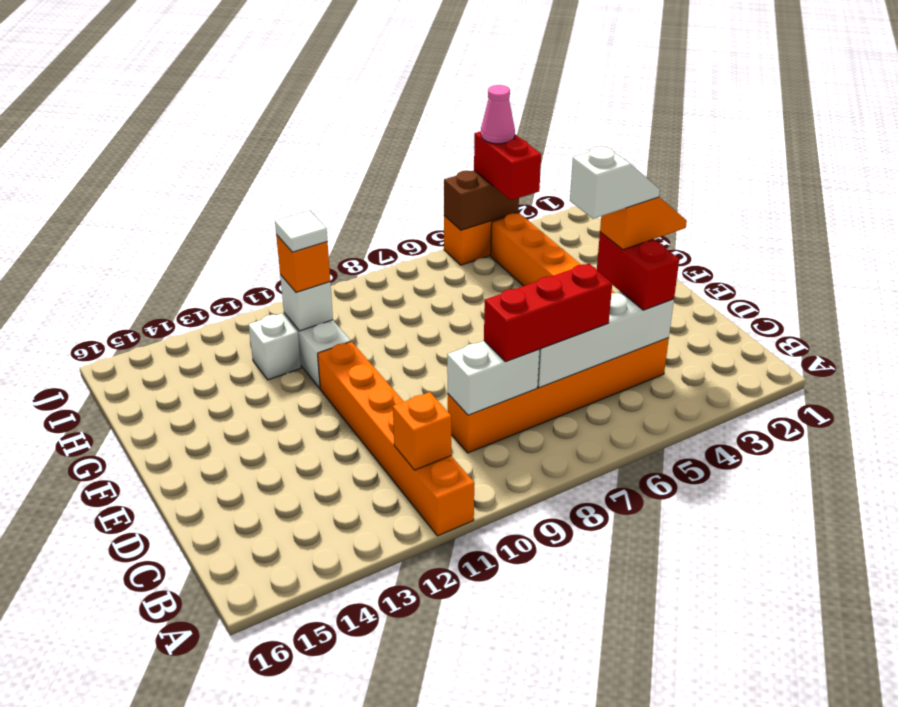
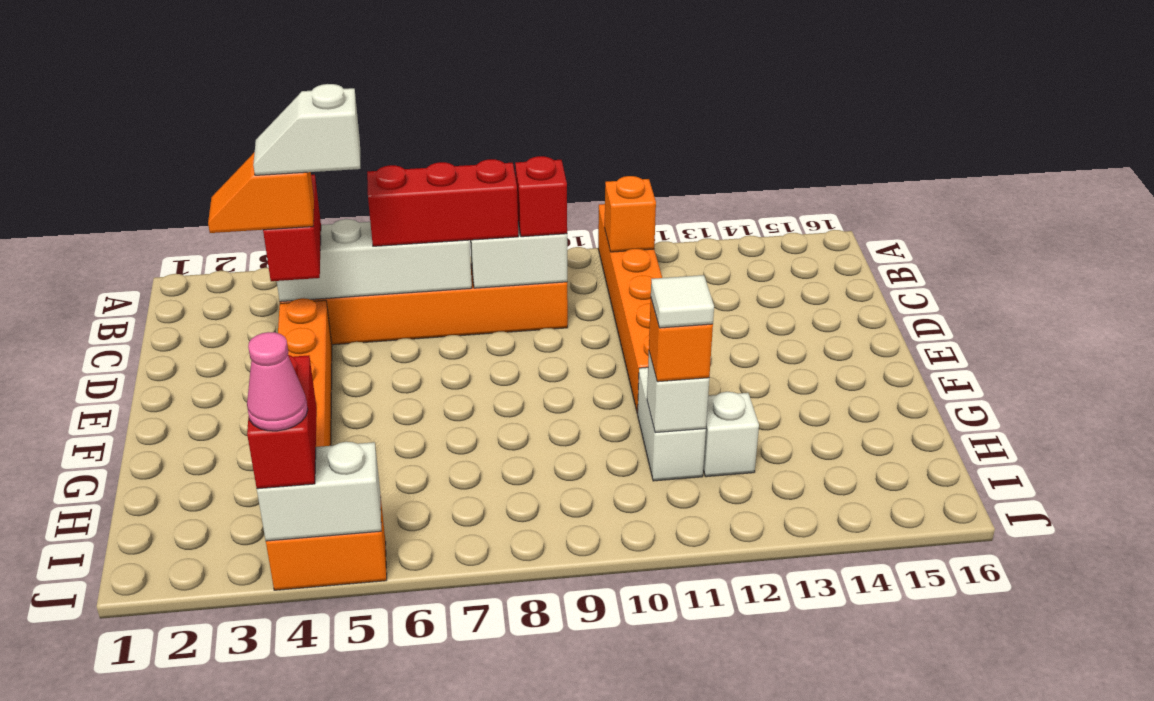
none -> red 1x1 brick [515,156,567,237]
brown 1x2 brick [444,170,519,230] -> white 1x2 brick [257,442,381,541]

